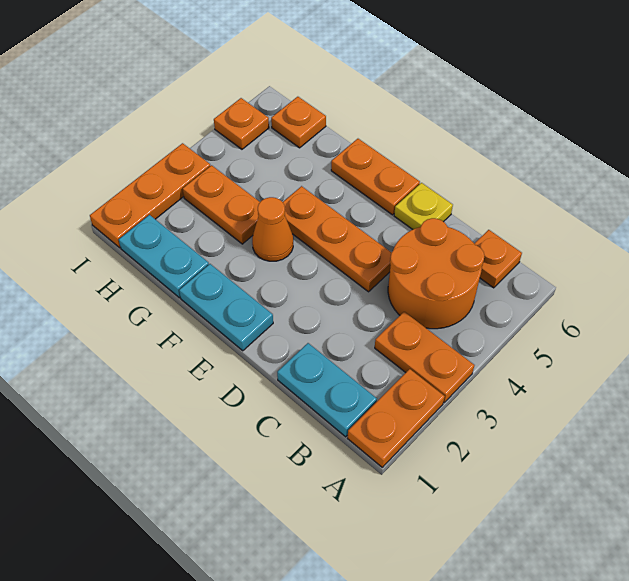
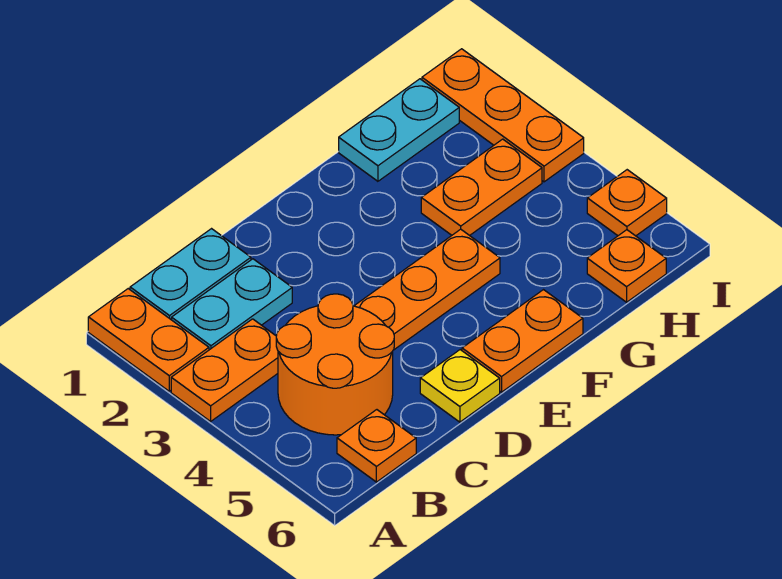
cyan 1x2 plate [179,264,273,351] -> cyan 1x2 plate moved to [172,259,292,350]
orange 1x1 cone [252,197,293,261] -> none

